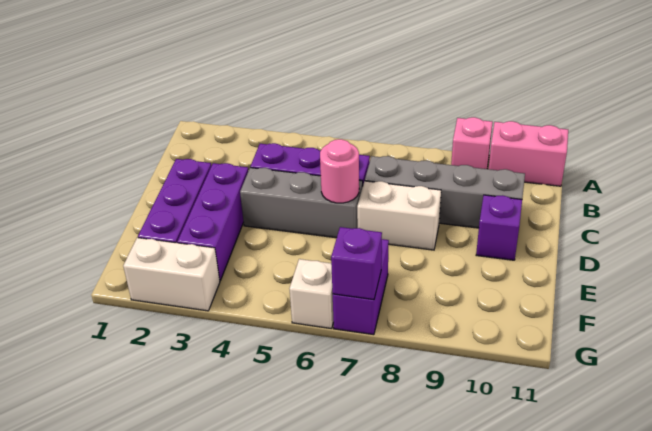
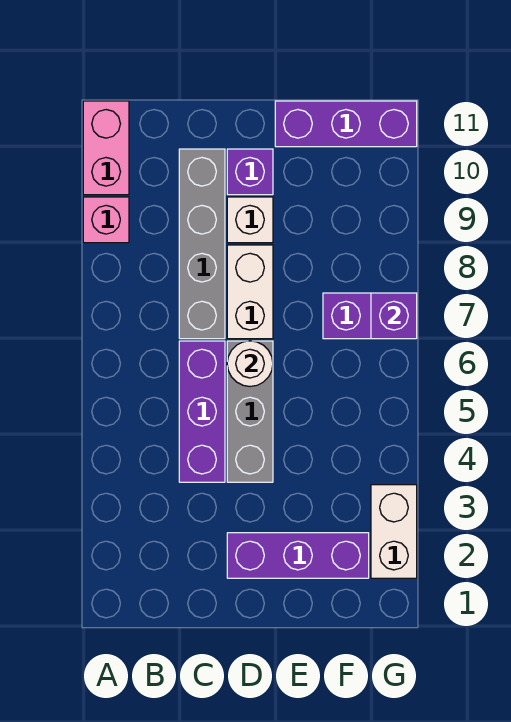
purple 1x3 brick [177,163,249,280] -> purple 1x3 brick moved to [275,101,417,147]
pink 1x1 round brick [320,139,359,203] -> white 1x1 round brick [227,341,273,386]
white 1x1 brick [289,259,334,329] -> white 1x1 brick moved to [227,197,273,243]

